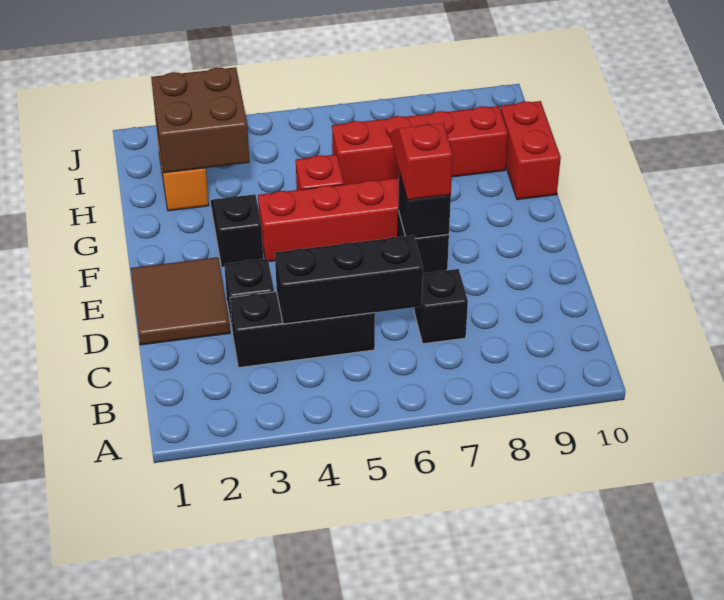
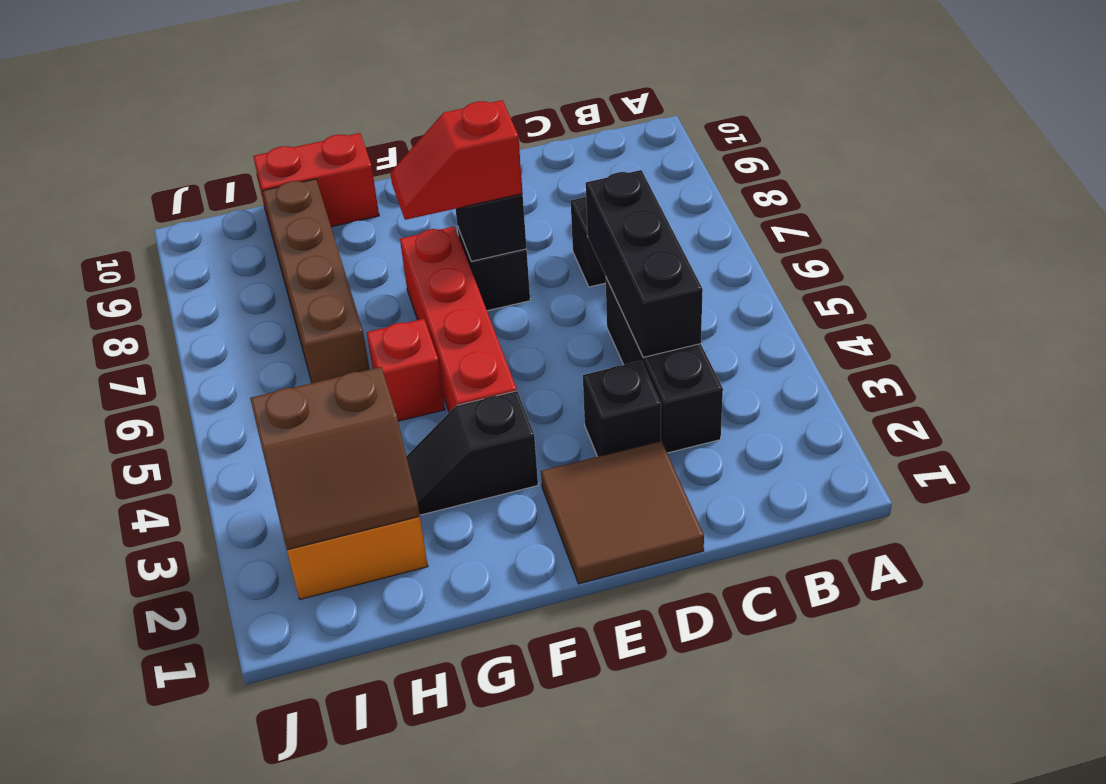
brown 2x2 brick [151,67,250,173] -> brown 2x2 slope [250,367,420,550]
red 1x4 brick [332,106,508,184] -> brown 1x4 brick [263,179,370,383]

